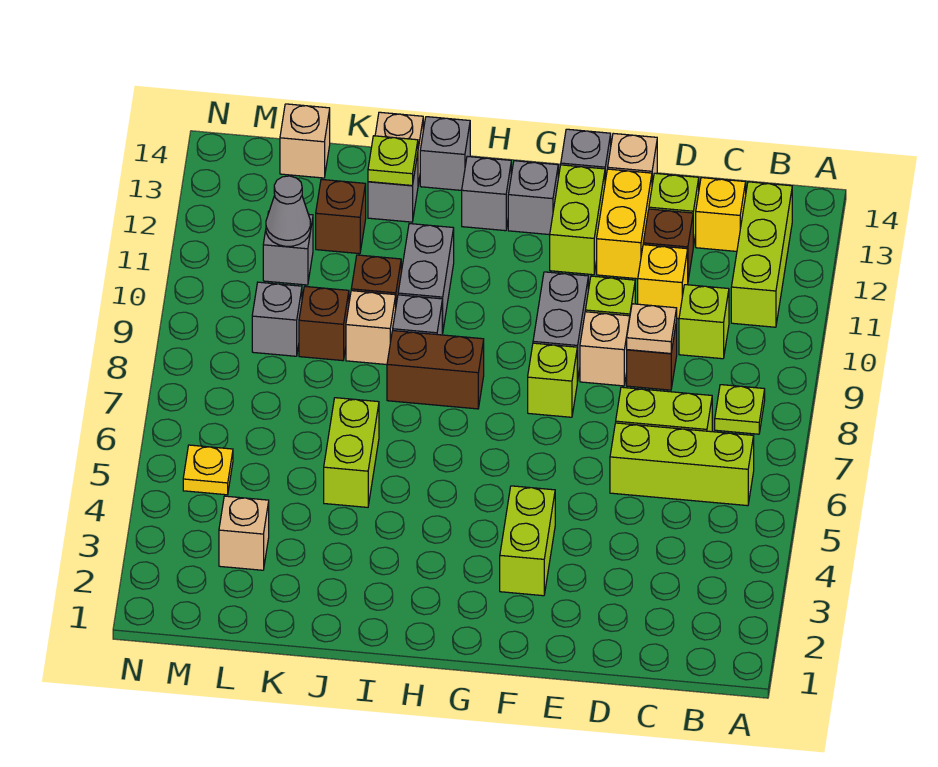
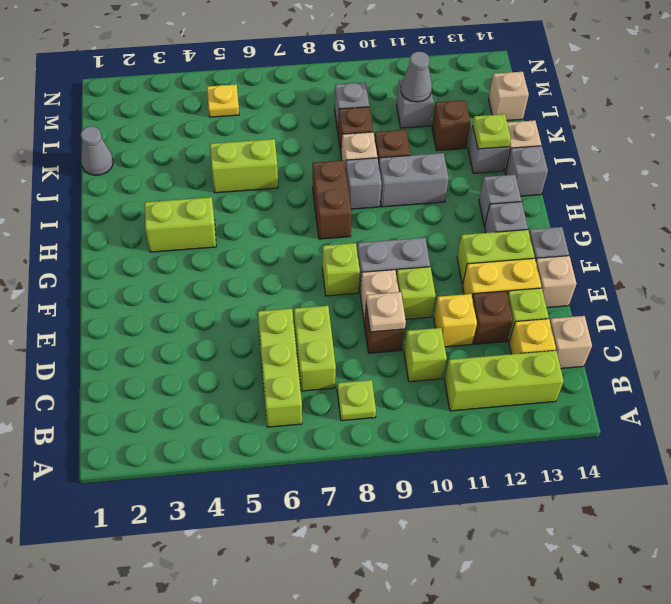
lime 1x2 brick [500,486,555,596] -> lime 1x2 brick moved to [145,197,216,252]
none -> grey 1x1 cone [80,126,113,175]
tan 1x1 brick [219,496,269,570] -> tan 1x1 brick moved to [550,316,592,368]

